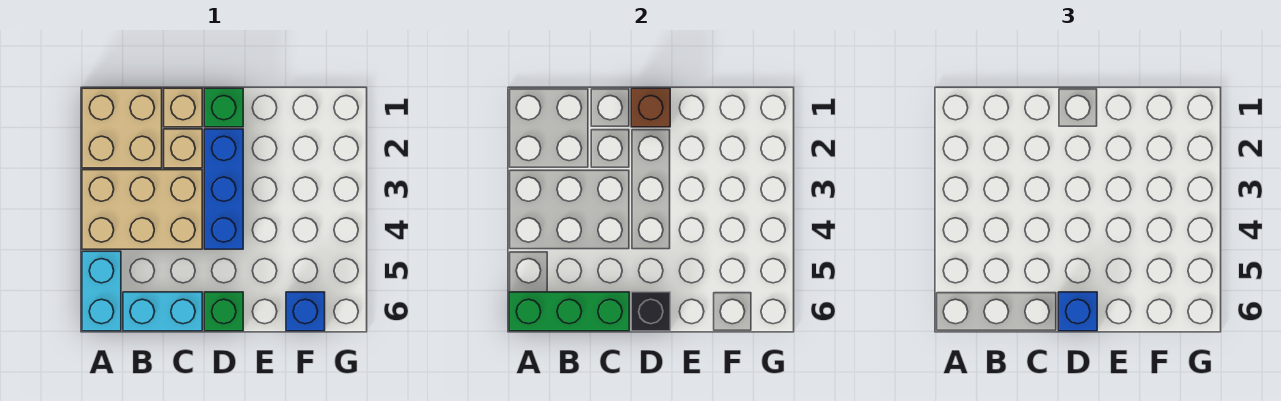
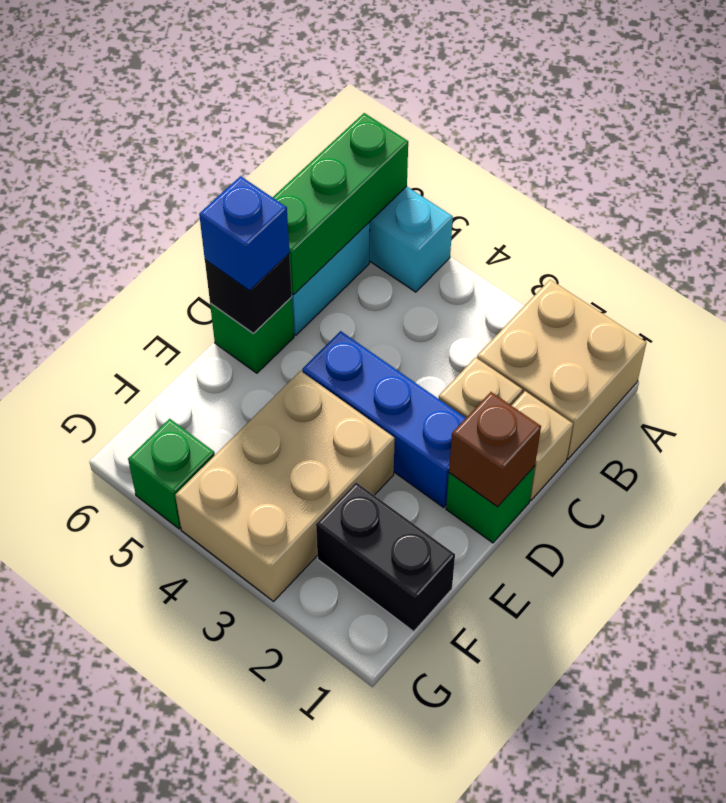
tan 2x3 brick [82,170,202,249] -> tan 2x3 brick moved to [175,371,395,601]
none -> black 1x2 brick [316,482,455,631]
blue 1x1 brick [286,292,325,331] -> none
none -> green 1x1 brick [128,419,215,529]

